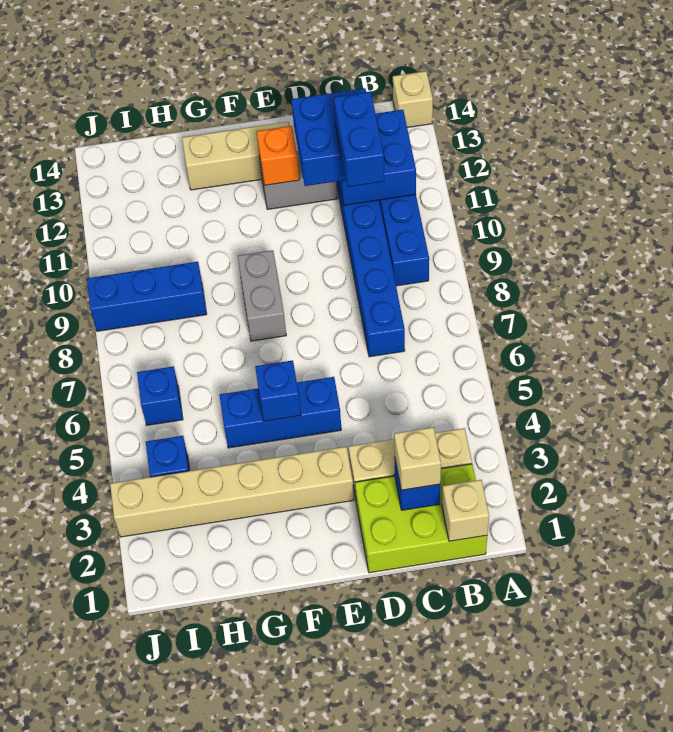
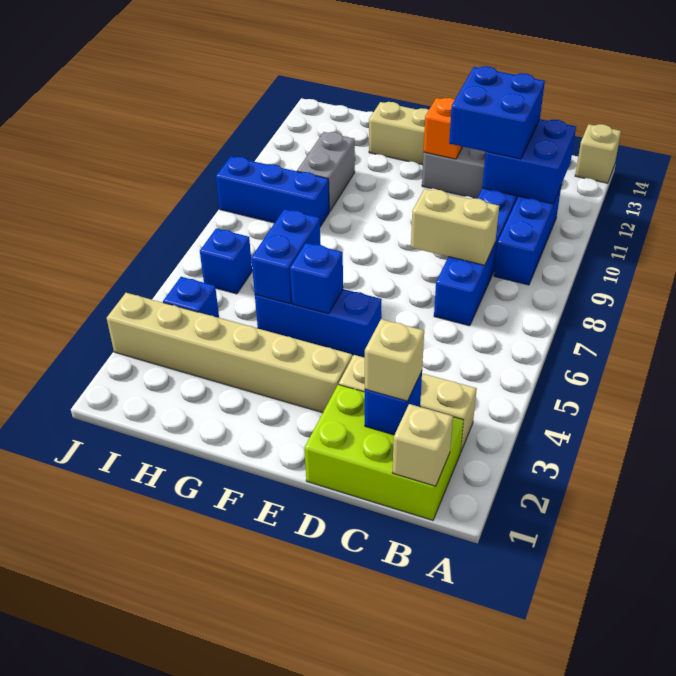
none -> tan 1x2 brick [411,189,499,265]
blue 1x2 brick [334,92,384,187] -> blue 1x2 brick moved to [251,209,321,303]
grey 1x2 brick [238,250,286,341] -> grey 1x2 brick moved to [297,132,355,212]

